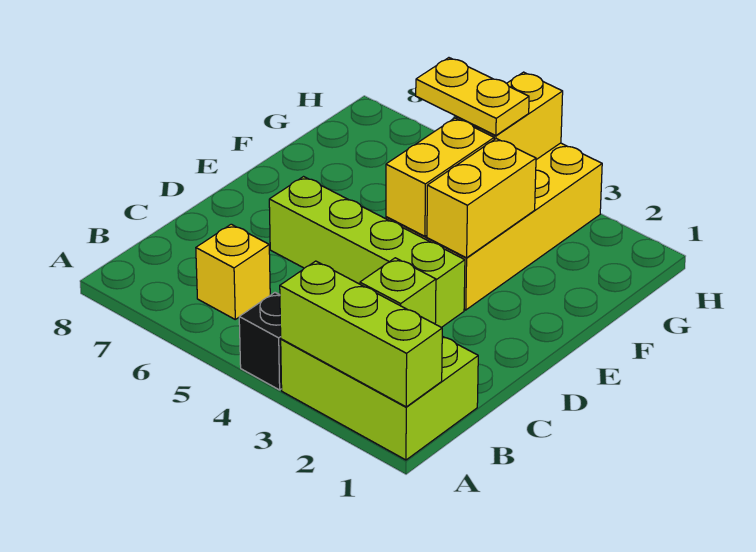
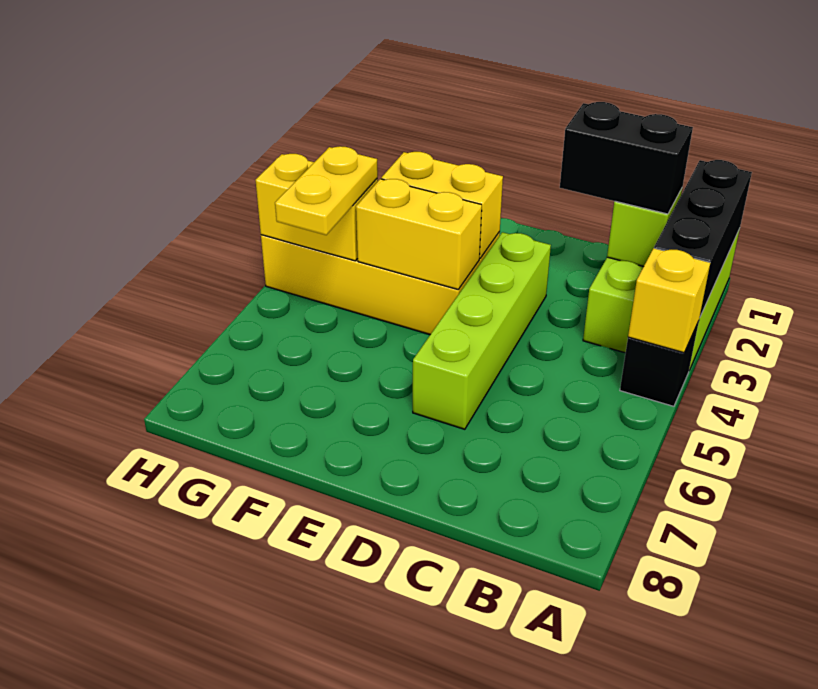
lime 1x3 brick [280,261,442,407] -> black 1x3 brick [654,160,752,316]
none -> black 1x2 brick [560,102,693,214]
yellow 1x1 brick [196,224,270,319] -> yellow 1x1 brick moved to [628,248,710,353]

